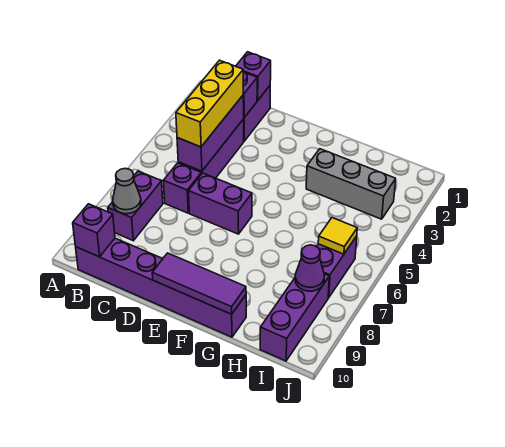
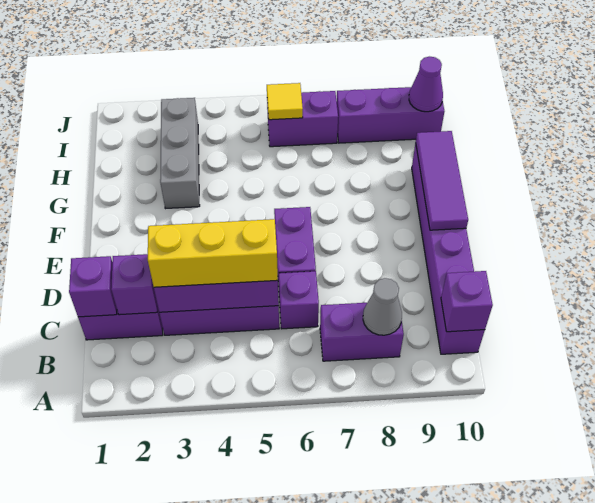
purple 1x1 cone [295,245,324,291] -> purple 1x1 cone moved to [409,57,443,112]

